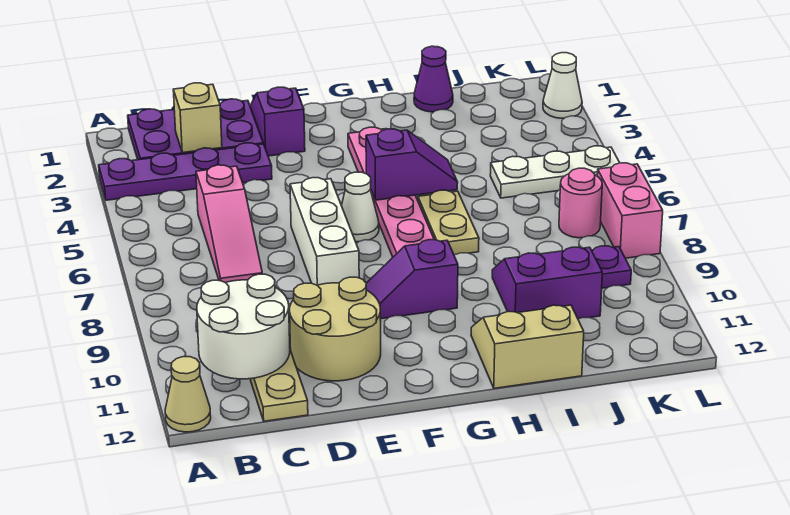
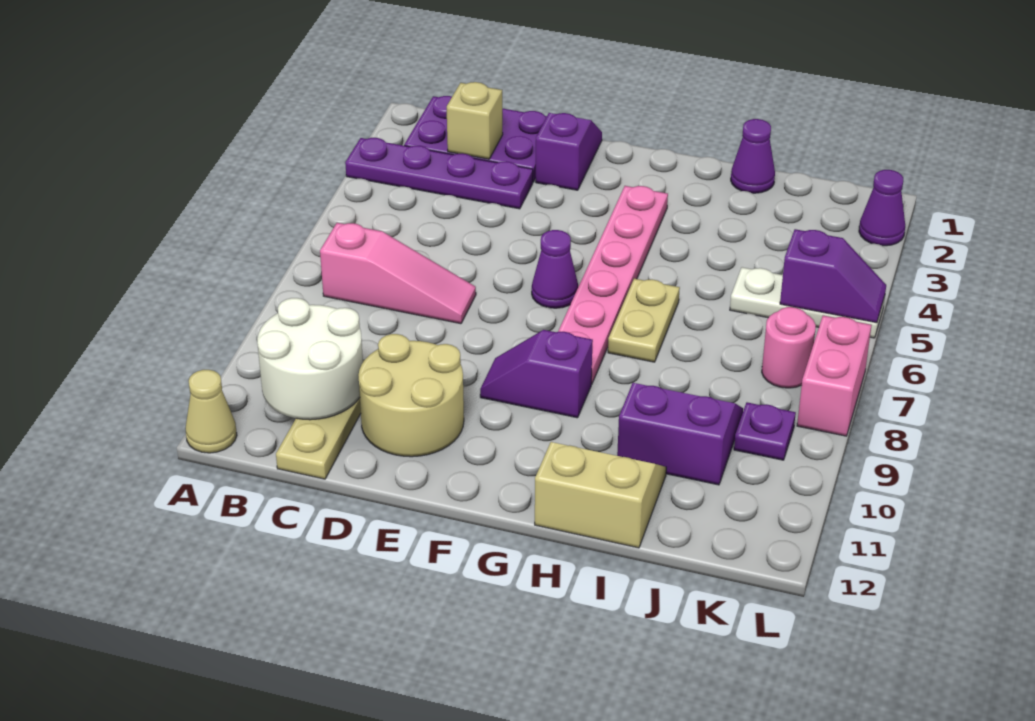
pink 1x3 slope [196,165,262,283] -> pink 1x3 slope turned to [320,223,476,324]
white 1x3 brick [290,178,359,285] -> none
white 1x1 cone [342,172,379,242] -> purple 1x1 cone [532,230,578,308]
purple 1x2 slope [366,129,458,200] -> purple 1x2 slope moved to [780,229,886,323]
white 1x1 cone [543,53,582,118] -> purple 1x1 cone [859,170,905,246]

